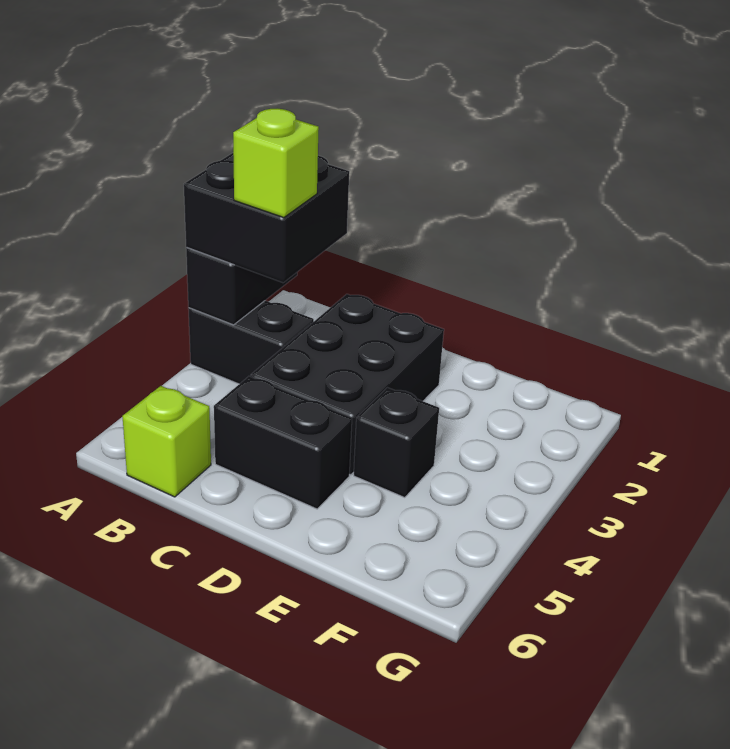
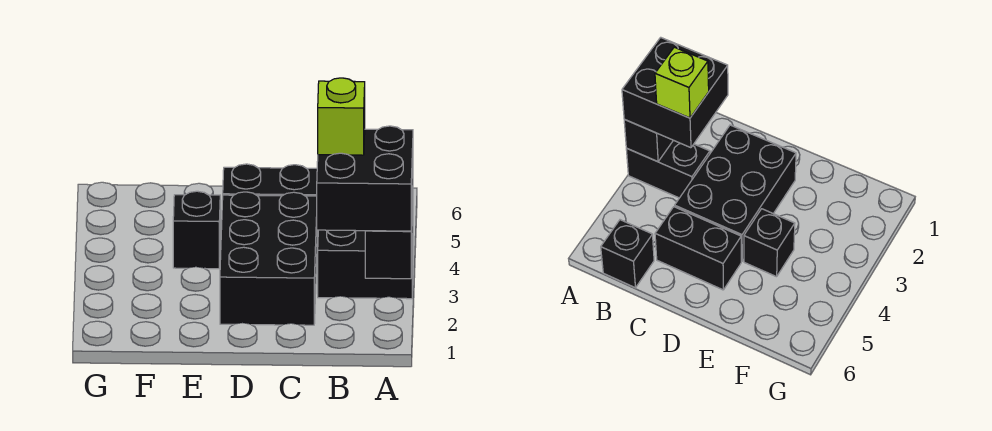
lime 1x1 brick [122,386,211,497] -> black 1x1 brick [601,220,654,288]

